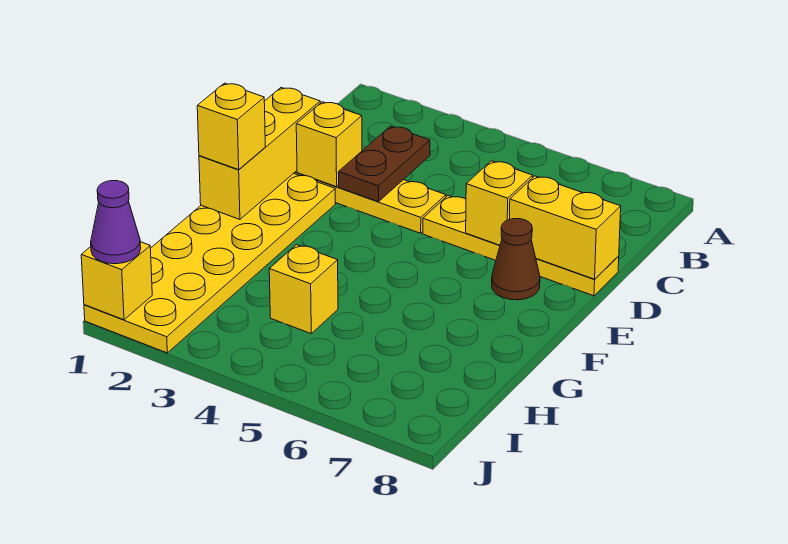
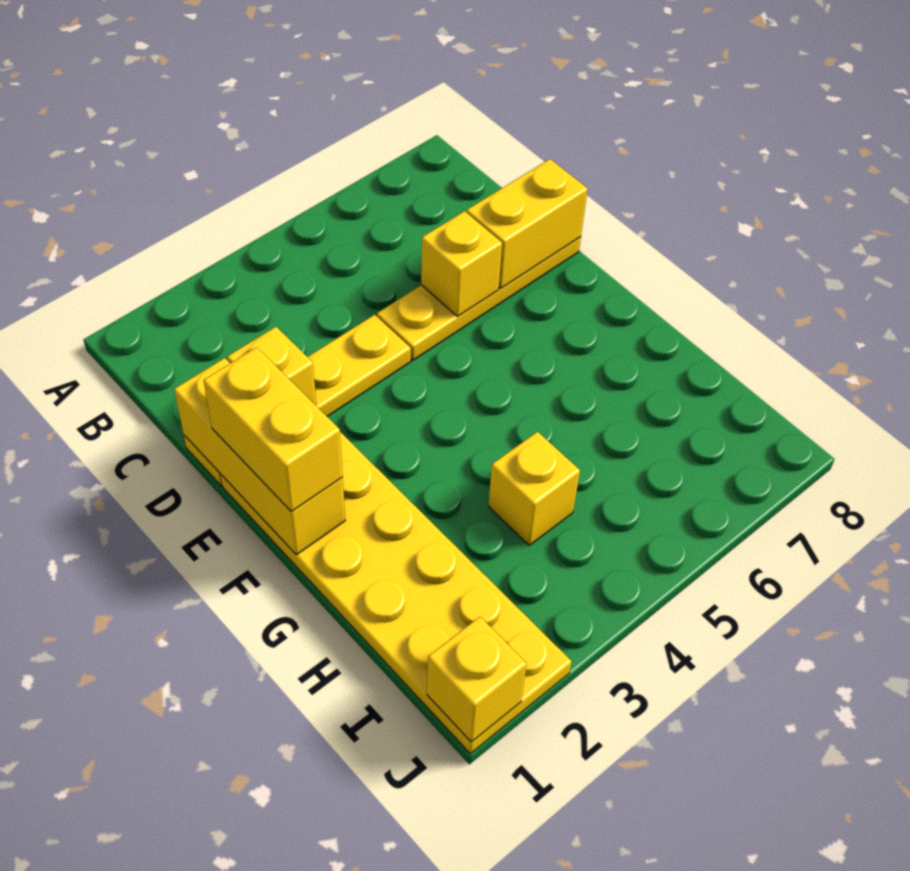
brown 1x2 plate [339,126,430,202] -> none
brown 1x1 cone [492,219,540,300] -> none
yellow 1x1 brick [197,83,265,170] -> yellow 1x2 brick [203,347,343,511]
purple 1x1 cone [91,181,141,264] -> none

